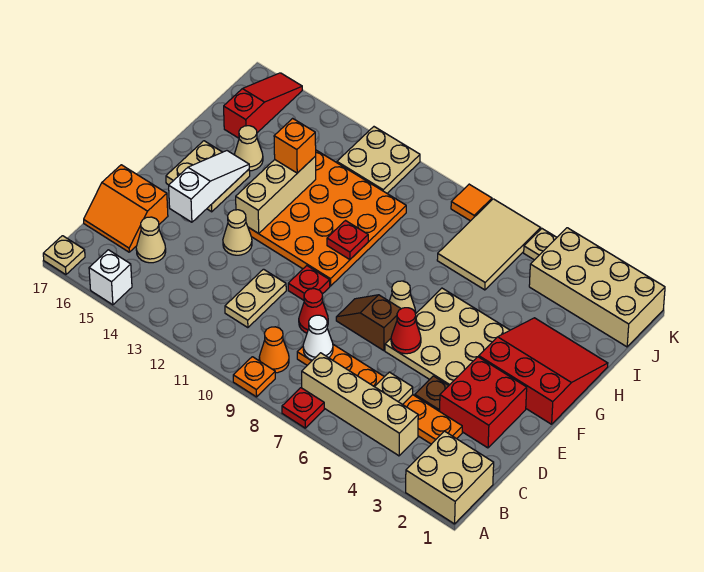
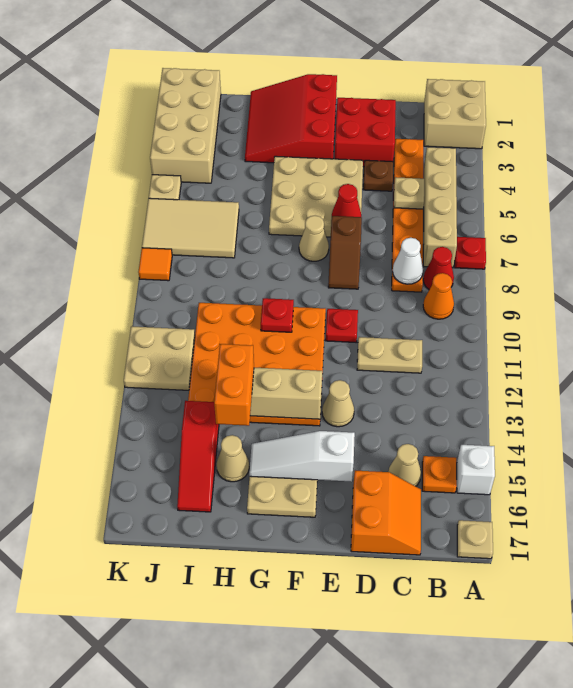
orange 1x1 plate [233,357,275,397] -> orange 1x1 plate moved to [422,456,457,493]
red 1x1 cone [299,289,328,333] -> red 1x1 cone moved to [423,247,454,290]
orange 1x1 brick [274,118,316,173] -> orange 1x2 brick [214,344,254,426]
red 1x3 slope [224,73,302,138] -> red 1x3 slope turned to [177,401,219,512]

